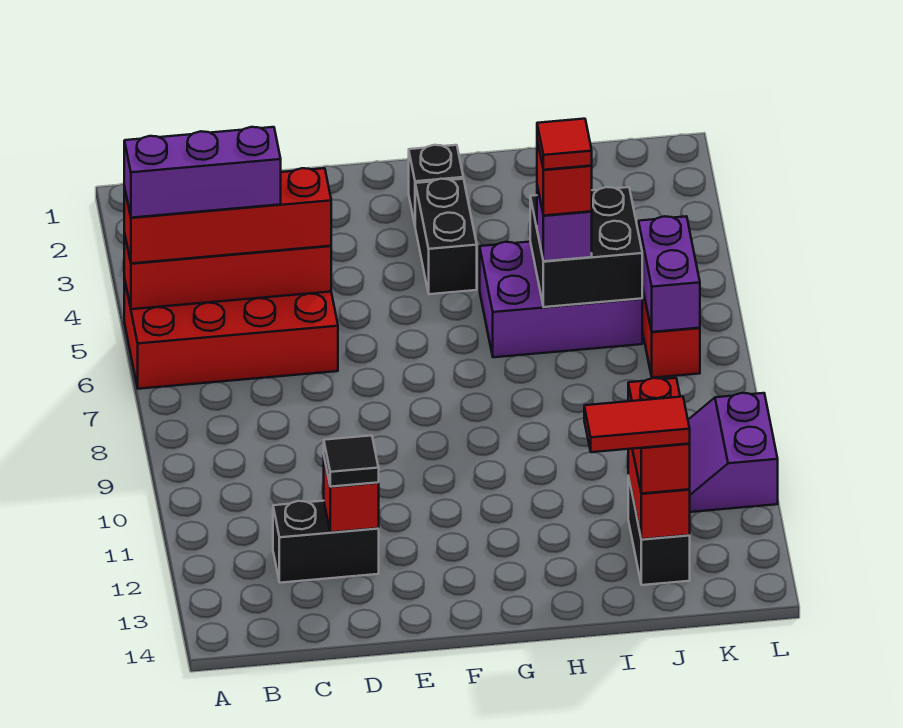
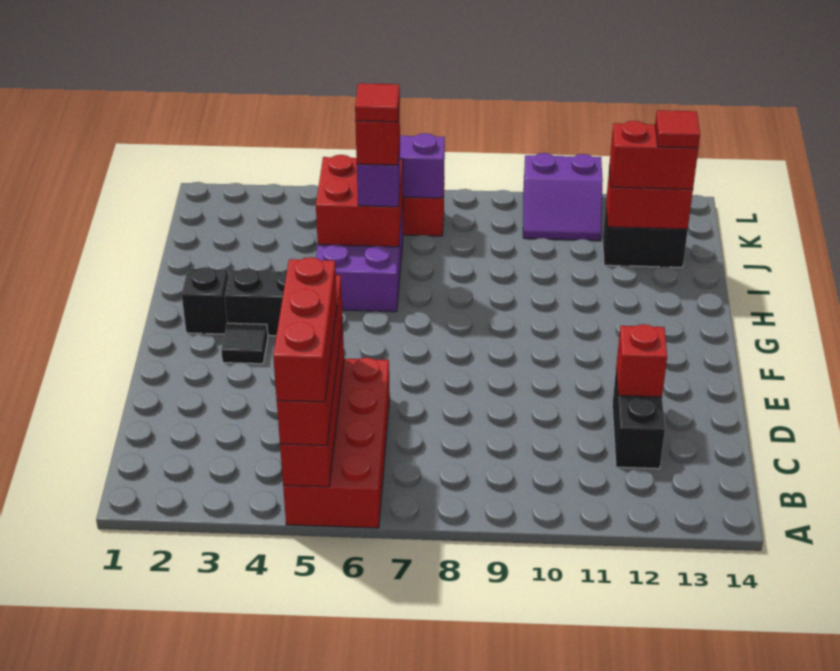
purple 1x3 brick [124,127,281,218] -> red 1x3 brick [273,257,337,402]
black 1x1 tile [324,435,379,487] -> black 1x1 tile moved to [221,323,268,364]
black 2x2 brick [530,187,642,307] -> red 2x2 brick [316,155,403,247]
red 1x2 tile [584,397,690,452] -> red 1x1 tile [655,110,700,148]

